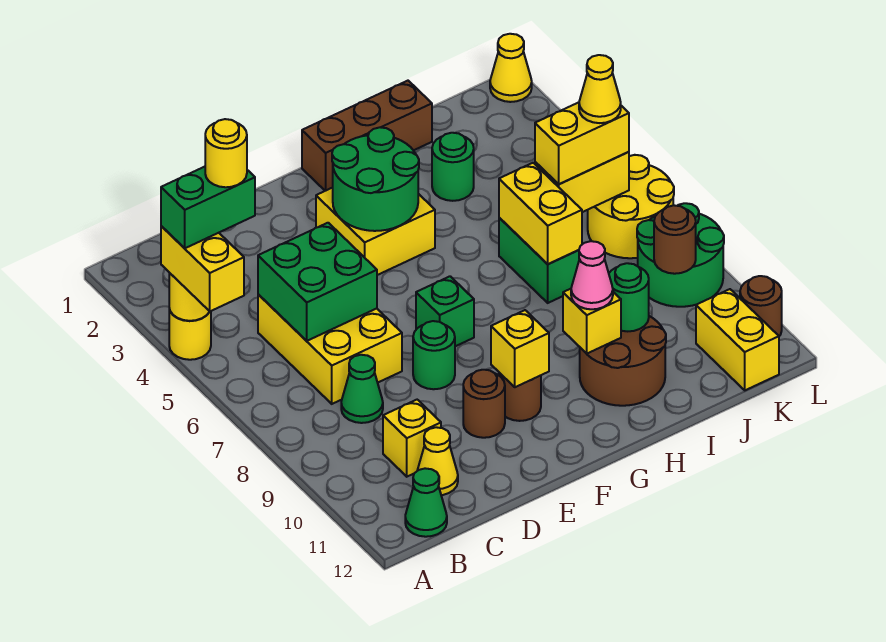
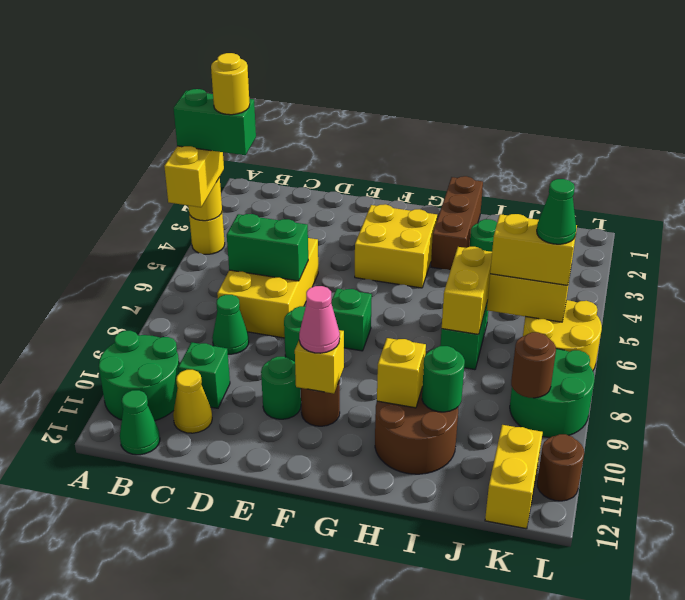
green 2x2 brick [258,223,377,341] -> green 1x2 brick [227,214,308,281]
yellow 1x1 brick [383,400,441,477] -> green 1x1 brick [178,342,230,408]
brown 1x1 round brick [463,370,505,438] -> green 1x1 round brick [261,357,301,419]
green 2x2 round brick [332,127,419,231] -> green 2x2 round brick moved to [99,331,179,421]
brown 1x3 brick [302,81,432,191] -> brown 1x3 brick turned to [431,176,483,270]
pink 1x1 cone [571,241,613,309] -> pink 1x1 cone moved to [299,286,340,353]
yellow 1x1 cone [579,55,621,123] -> green 1x1 cone [537,179,576,244]
yellow 1x1 cone [490,34,532,102] -> none

